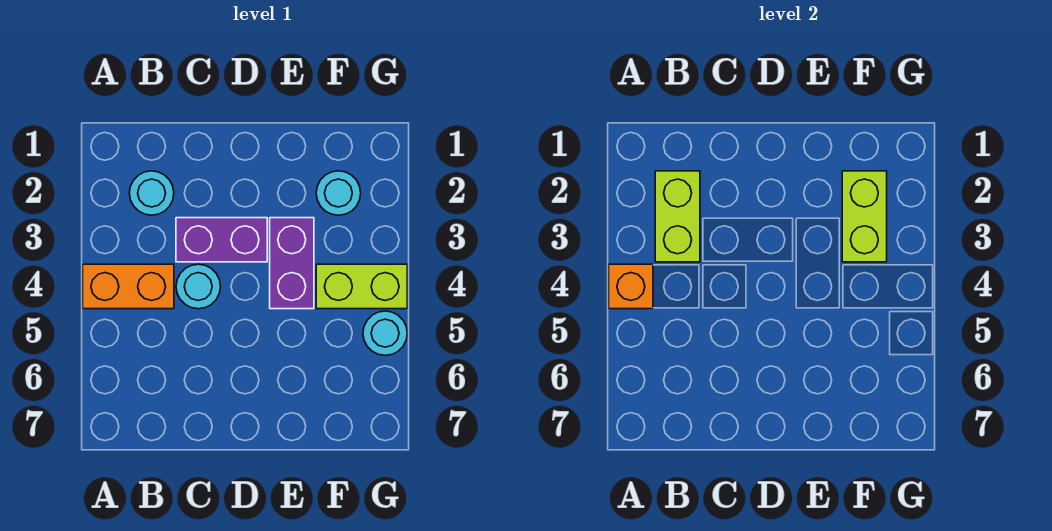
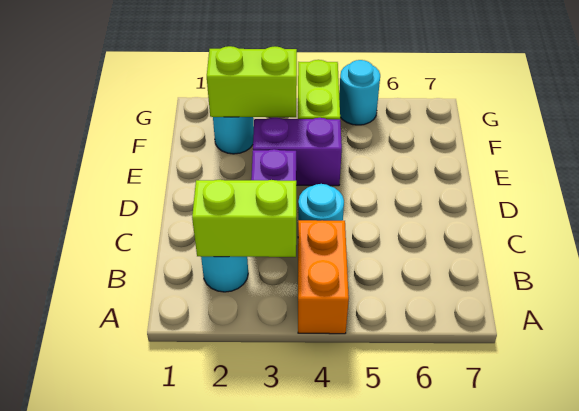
orange 1x1 brick [609,264,653,309] -> none

